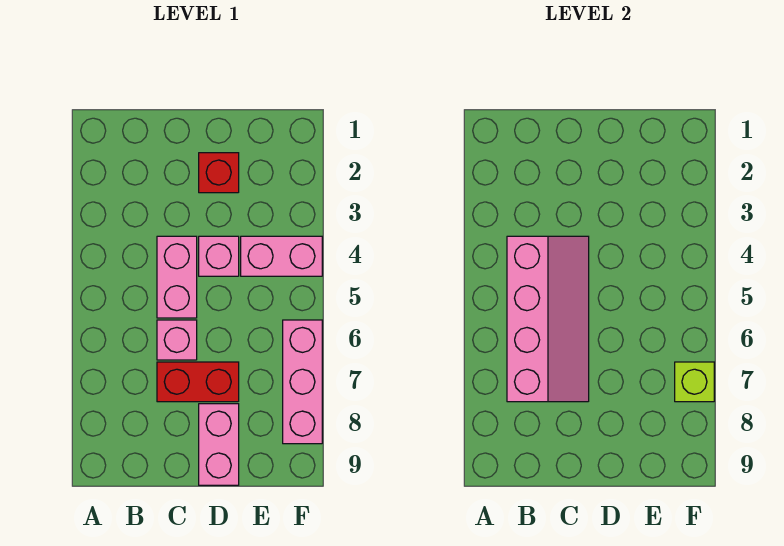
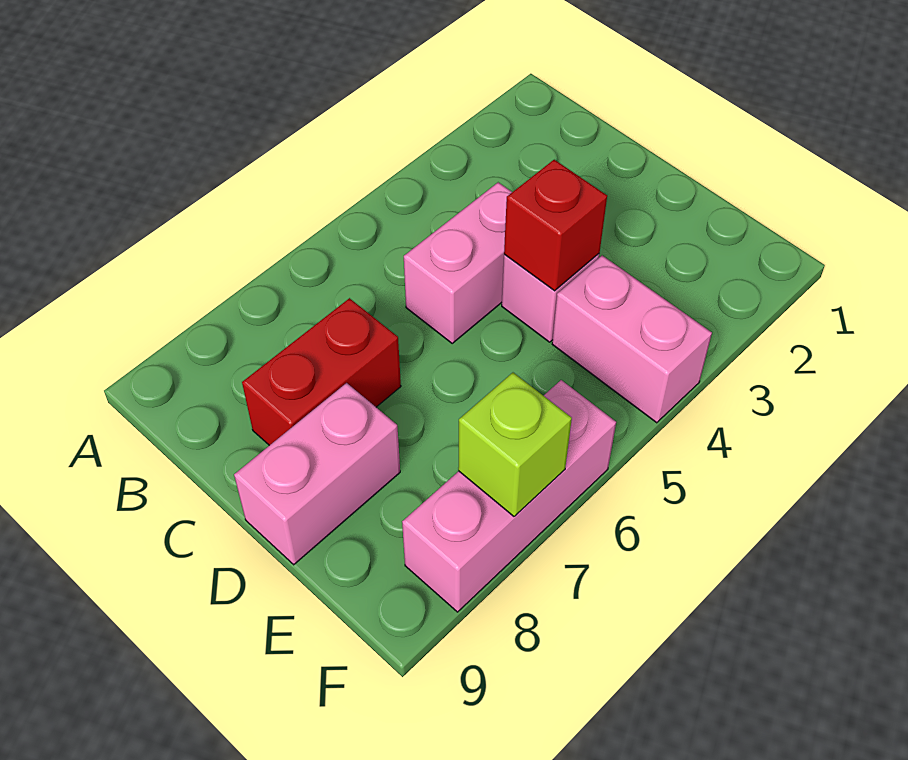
pink 2x4 slope [507,236,589,402] -> none
pink 1x1 brick [157,320,197,360] -> none
red 1x2 brick [157,362,239,402] -> red 1x2 brick turned to [242,298,401,445]
red 1x1 brick [199,153,239,193] -> red 1x1 brick moved to [504,160,607,291]

